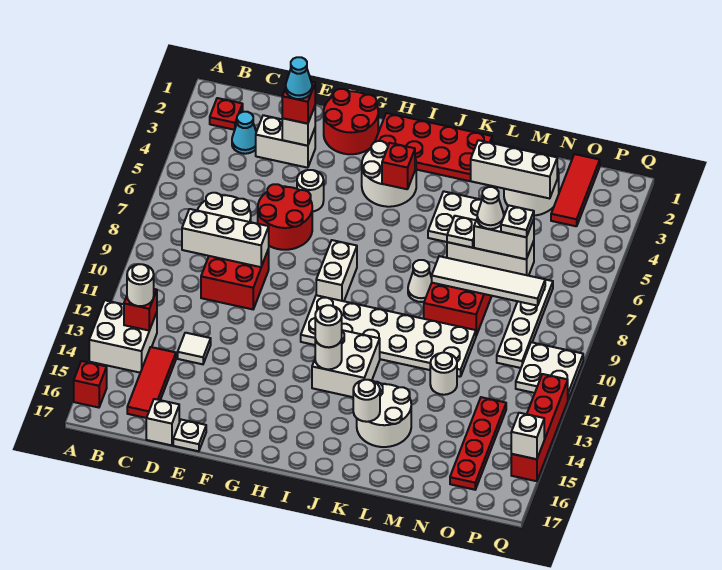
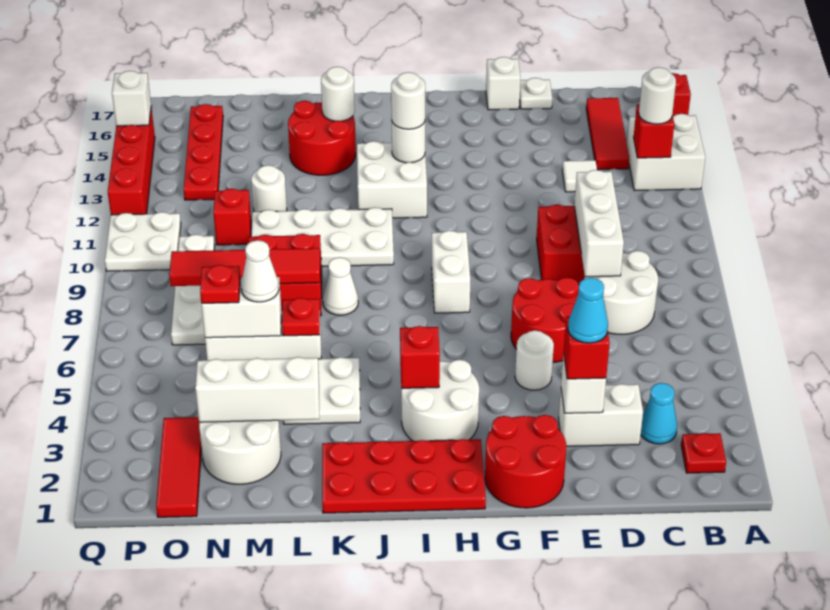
white 1x3 brick [182,209,269,267] -> white 1x3 brick turned to [574,170,624,277]
white 1x1 brick [146,399,179,445] -> white 1x1 brick moved to [486,57,520,110]
white 2x6 plate [301,295,476,377] -> white 2x4 plate [251,207,394,266]
white 2x2 round brick [357,382,411,447] -> red 2x2 round brick [288,101,356,175]
white 1x1 plate [447,216,476,248] -> red 1x1 plate [282,298,320,336]
white 1x4 tile [431,256,545,306] -> red 1x4 tile [169,248,320,286]
white 1x1 plate [501,205,534,237] -> red 1x1 plate [200,265,240,303]
none -> red 1x1 brick [213,189,251,245]

